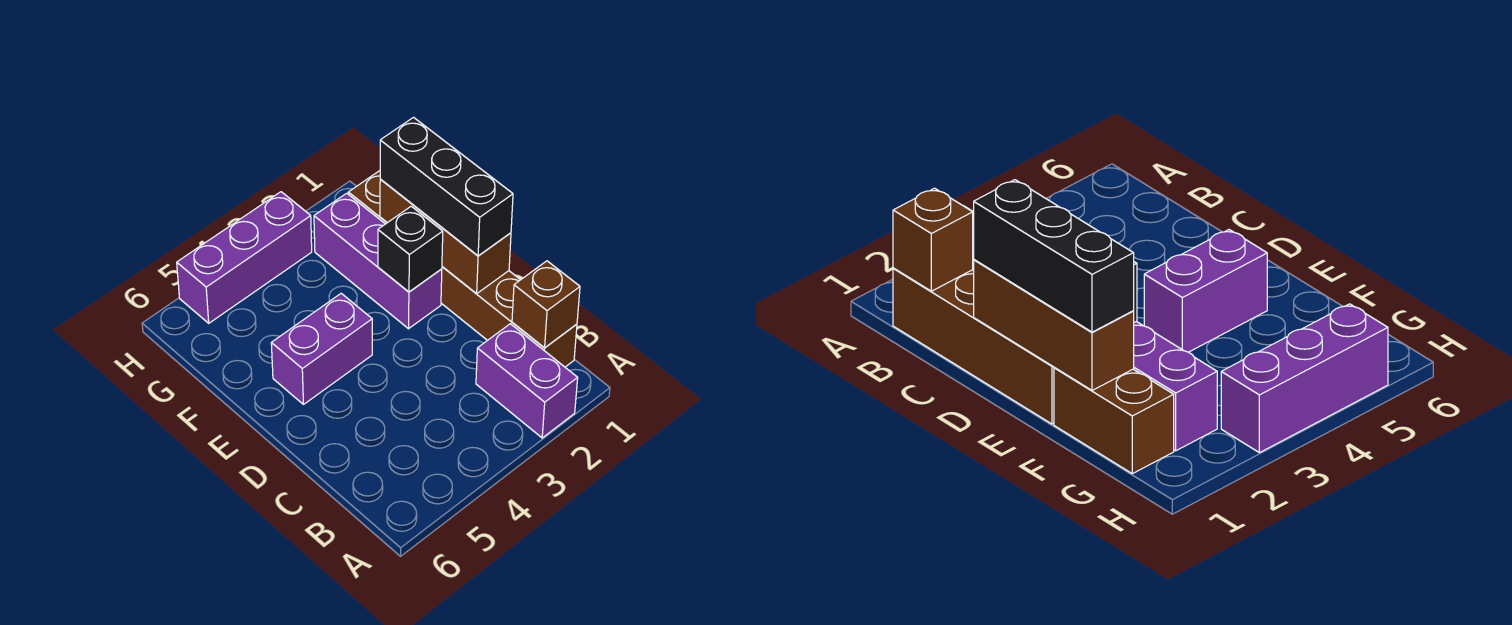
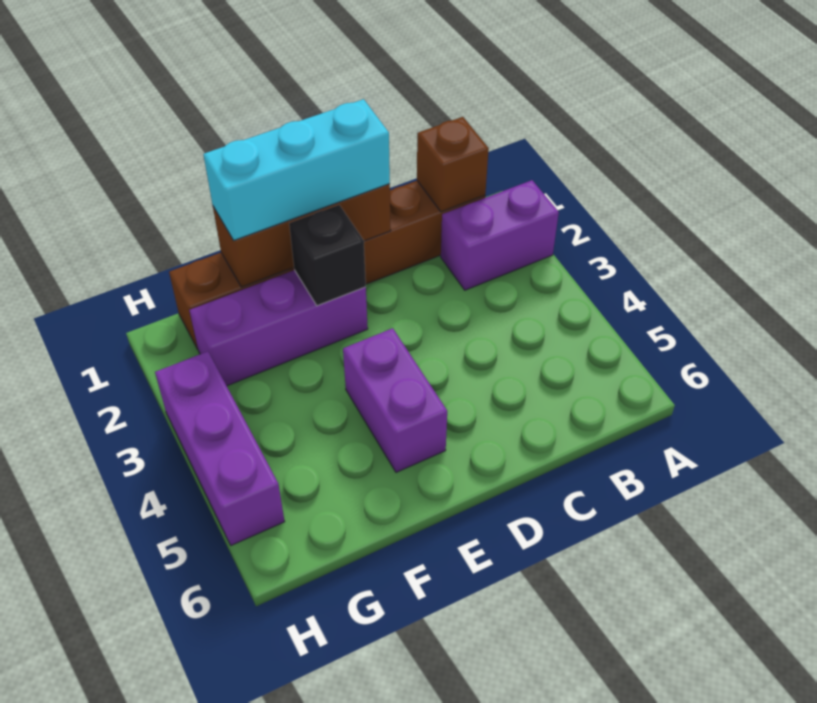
black 1x3 brick [380,118,513,256] -> cyan 1x3 brick [203,99,390,240]

